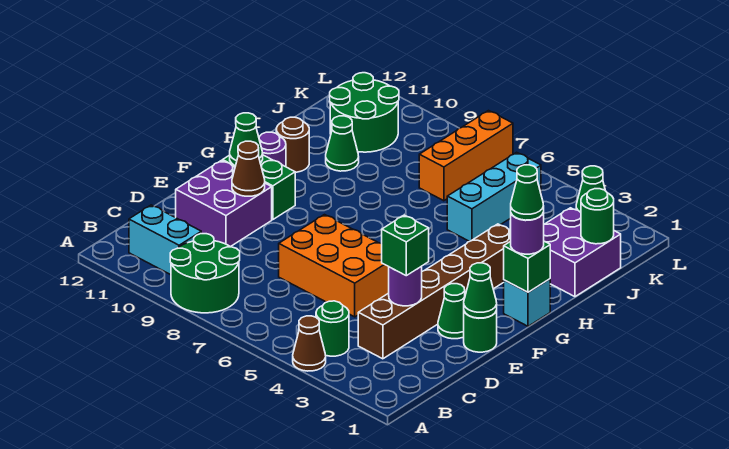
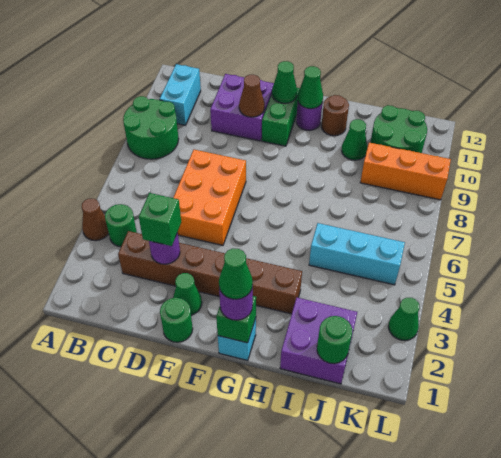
green 1x1 cone [464,263,497,318] -> green 1x1 cone moved to [298,66,323,109]
orange 1x3 brick [419,111,513,201] -> orange 1x3 brick moved to [360,143,451,200]

